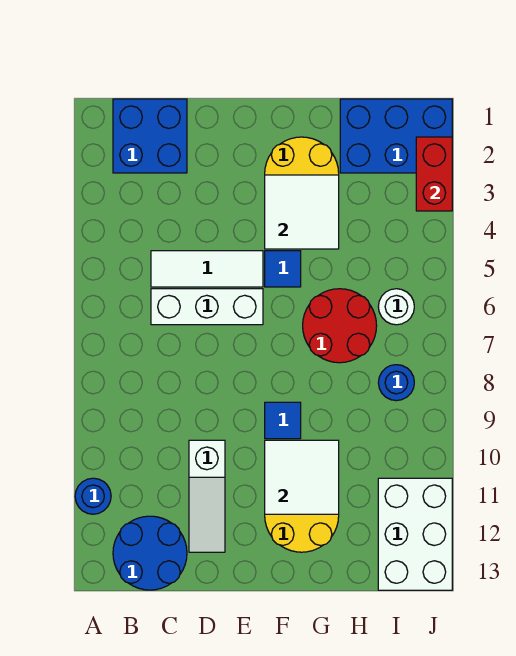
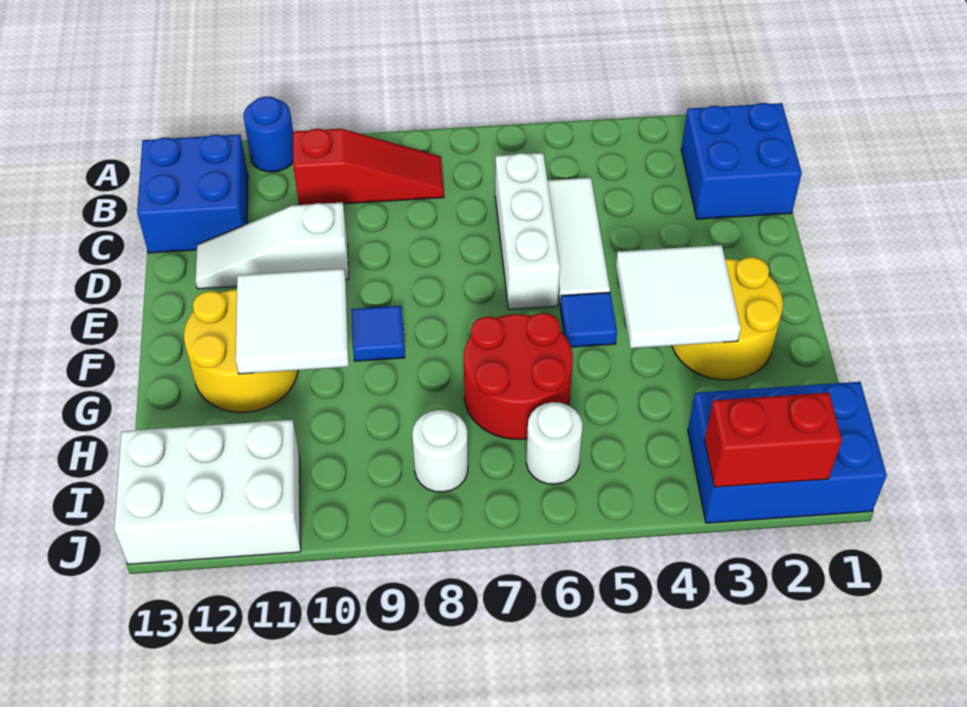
none -> red 1x3 slope [293,129,444,205]
blue 2x2 round brick [113,516,187,590] -> blue 2x2 brick [137,134,248,253]
blue 2x3 brick [340,99,452,173] -> blue 2x3 brick turned to [688,382,887,523]
blue 1x1 round brick [378,365,414,401] -> white 1x1 round brick [412,410,468,492]

